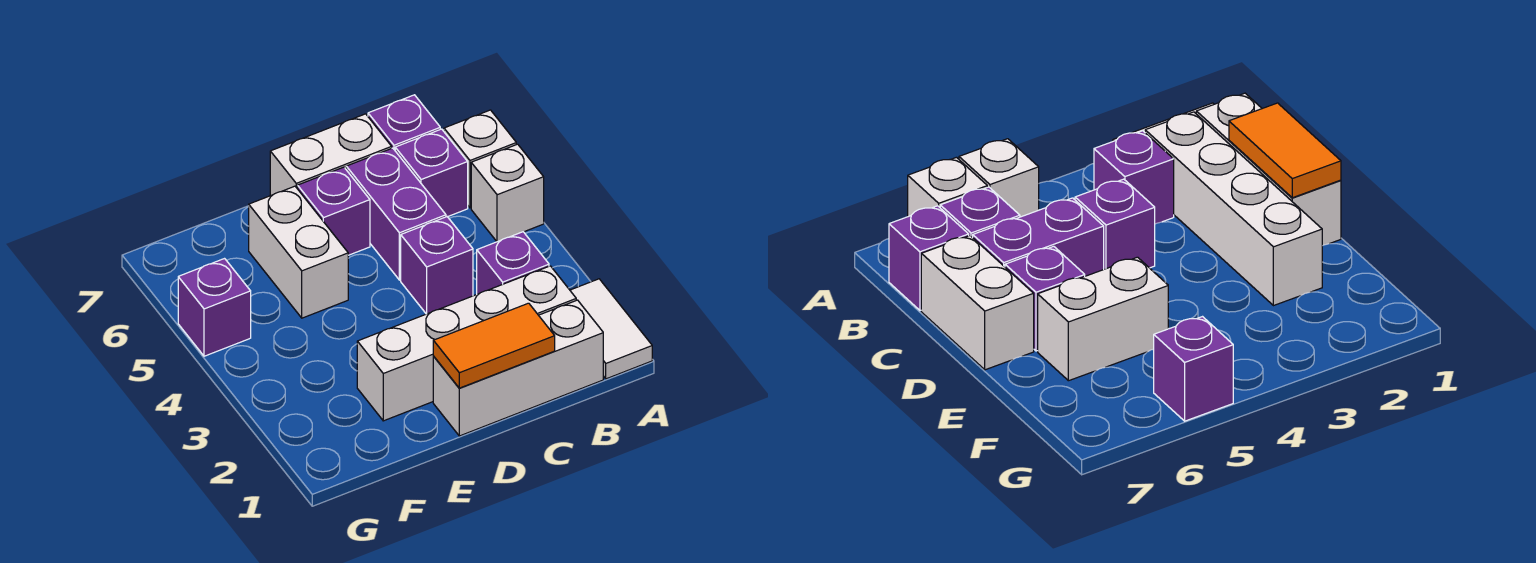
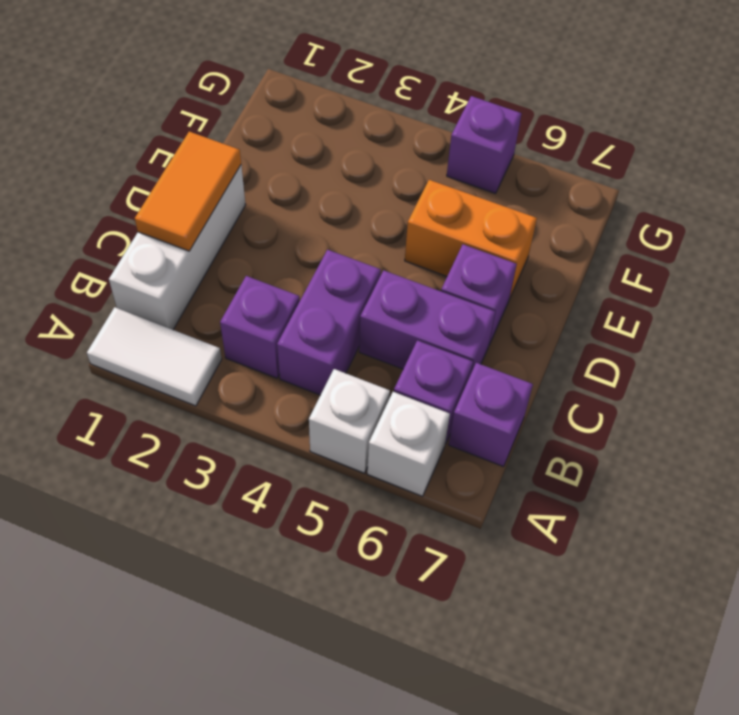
white 1x4 brick [357,266,576,421] -> none
purple 1x1 brick [401,217,473,314] -> purple 1x2 brick [277,250,381,395]
white 1x2 brick [270,114,392,196] -> none
white 1x2 brick [249,186,348,318] -> orange 1x2 brick [405,180,537,299]

